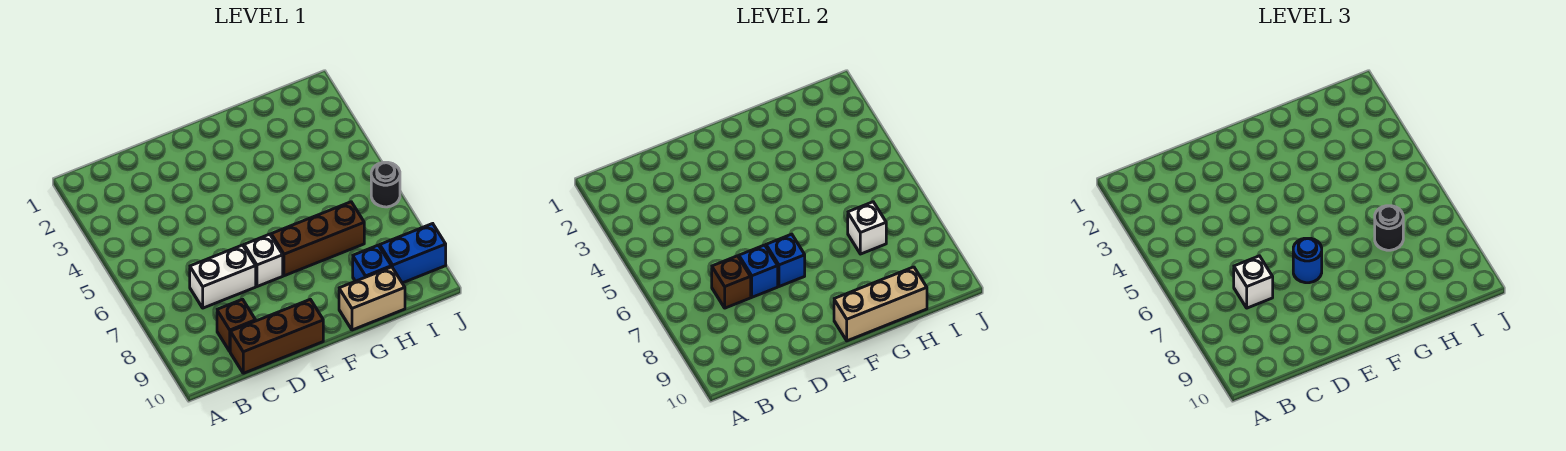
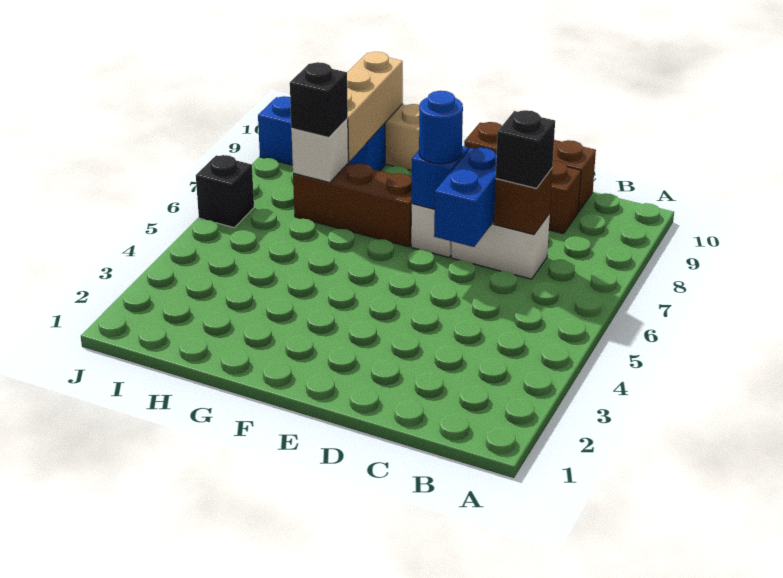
white 1x1 brick [1234,256,1273,308] -> black 1x1 brick [496,110,555,188]
blue 1x1 brick [739,245,778,297] -> blue 1x2 brick [434,148,497,247]
tan 1x3 brick [834,267,927,341] -> tan 1x3 brick turned to [347,52,403,162]
black 1x1 round brick [1375,206,1403,250] -> black 1x1 brick [290,62,348,137]
black 1x1 round brick [371,162,400,207] -> black 1x1 brick [196,155,254,228]

